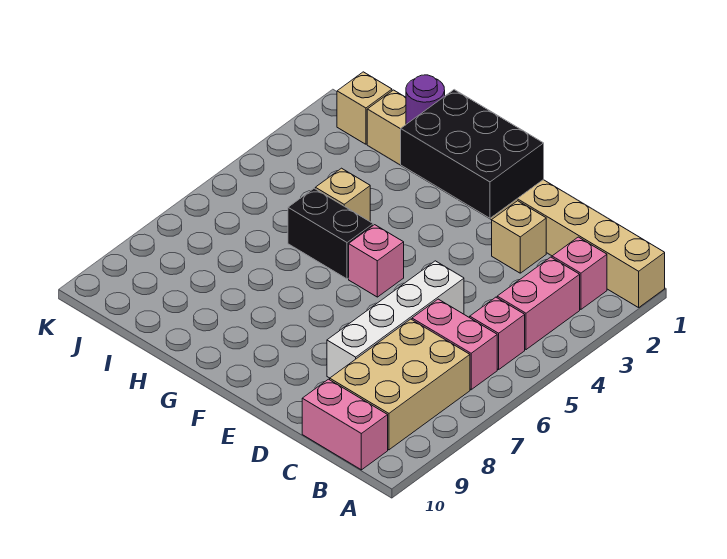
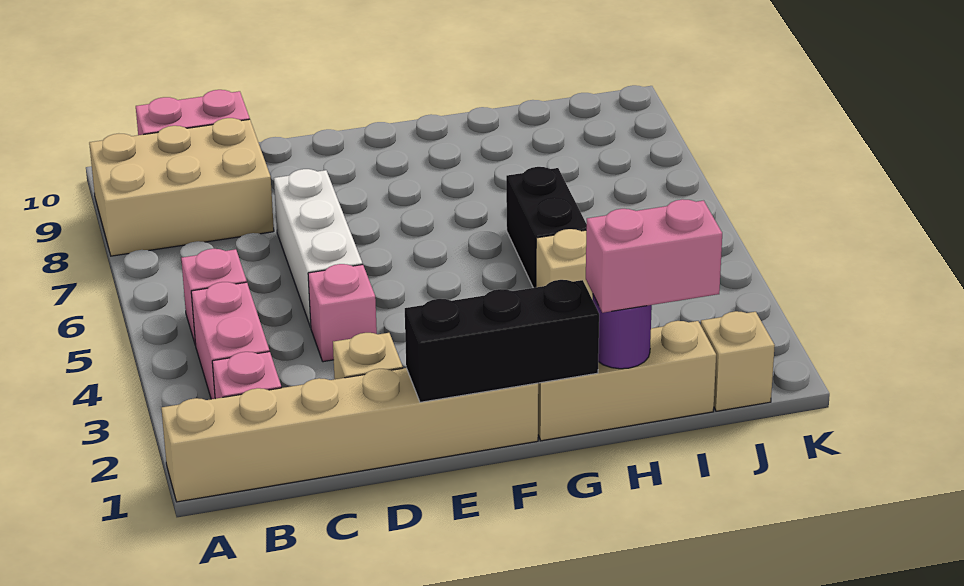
pink 1x2 brick [412,299,497,390] -> pink 1x2 brick moved to [586,199,722,313]
tan 2x3 brick [330,319,470,450] -> tan 2x3 brick turned to [89,118,274,256]
white 1x4 brick [327,261,464,378] -> white 1x3 brick [274,169,362,327]
black 2x3 brick [401,90,544,218] -> black 1x3 brick [405,280,599,402]
pink 1x1 brick [349,225,404,297] -> pink 1x1 brick moved to [308,264,377,362]
black 1x2 brick [288,188,373,279] -> black 1x2 brick turned to [506,167,587,288]

